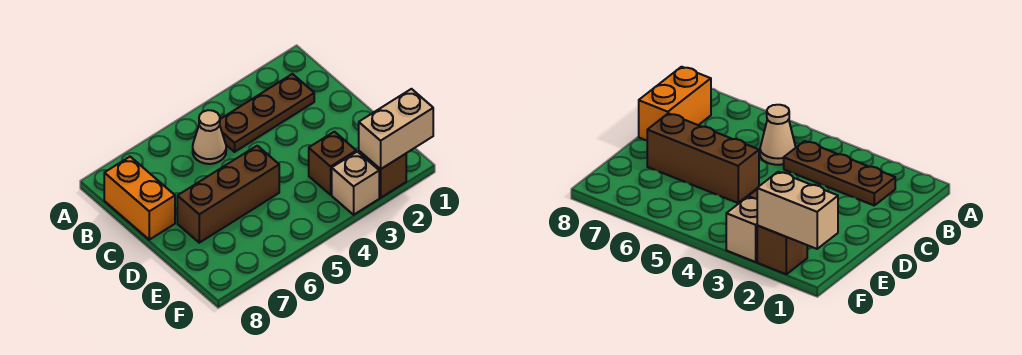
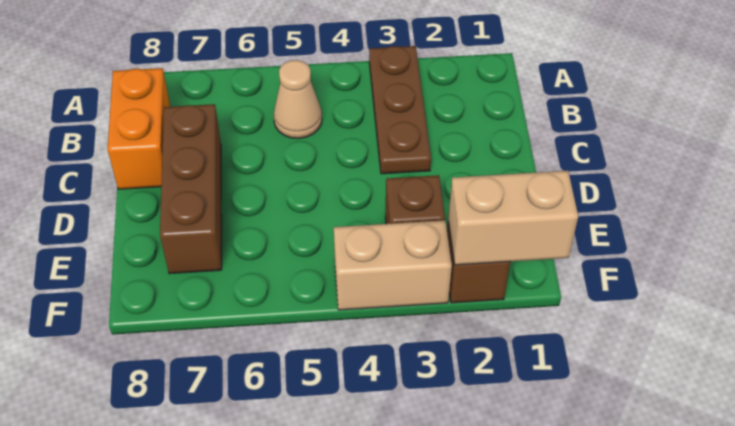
brown 1x3 plate [220,74,314,152] -> brown 1x3 plate turned to [369,46,431,174]
brown 1x3 brick [177,146,279,243] -> brown 1x3 brick turned to [160,104,222,274]
tan 1x1 brick [332,152,379,215] -> tan 1x2 brick [334,220,452,310]

